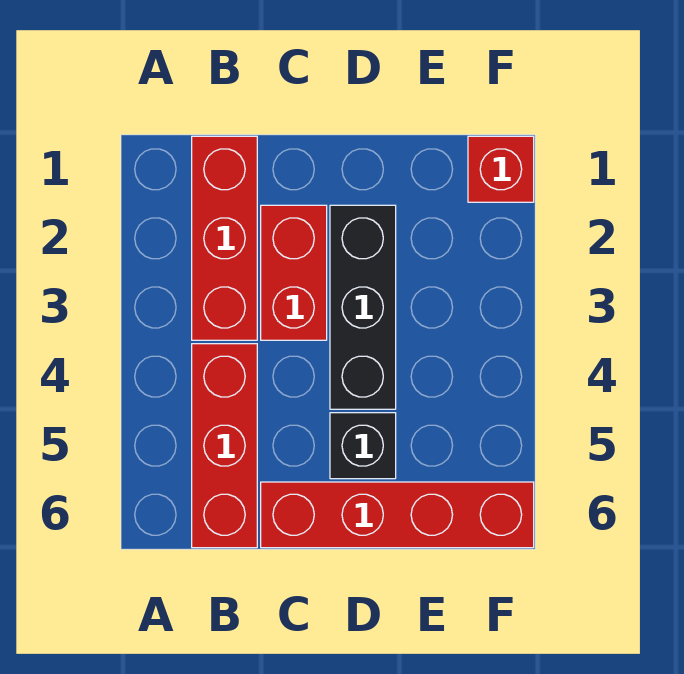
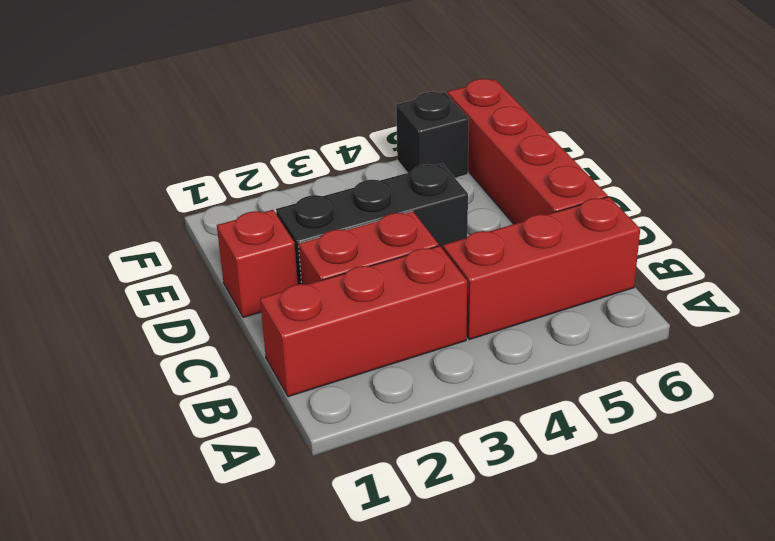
black 1x1 brick [330,413,396,479] -> black 1x1 brick moved to [396,92,469,178]
red 1x1 brick [468,136,534,202] -> red 1x1 brick moved to [217,210,298,317]

